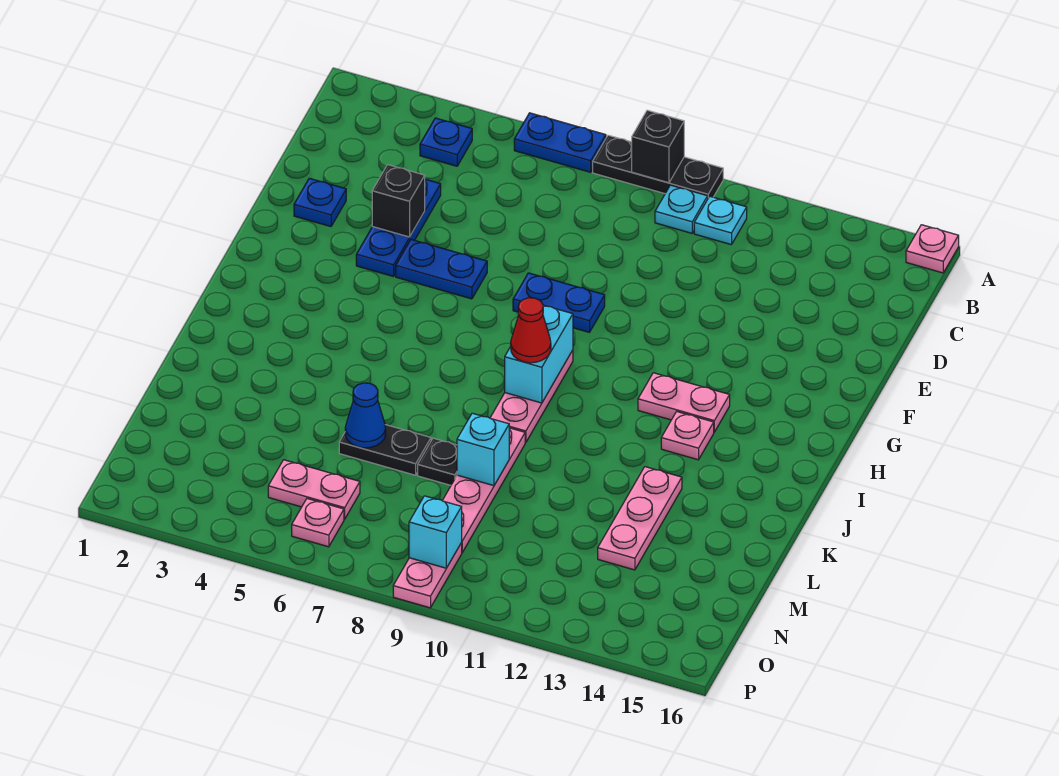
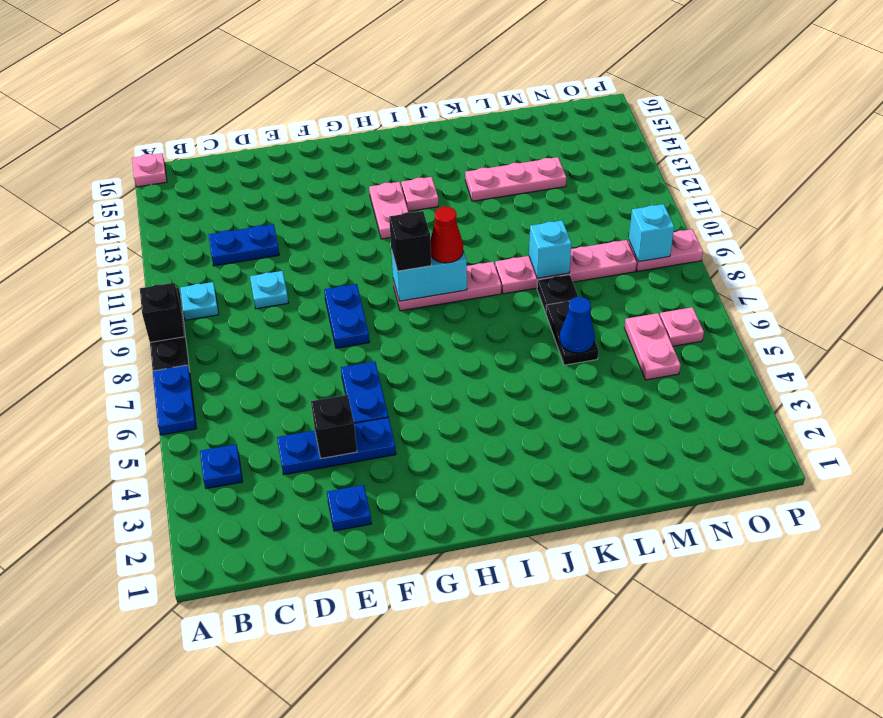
cyan 1x1 plate [694,196,747,245] -> cyan 1x1 plate moved to [250,271,288,309]
none -> blue 1x2 plate [209,224,279,266]
none -> black 1x1 brick [389,211,431,271]

